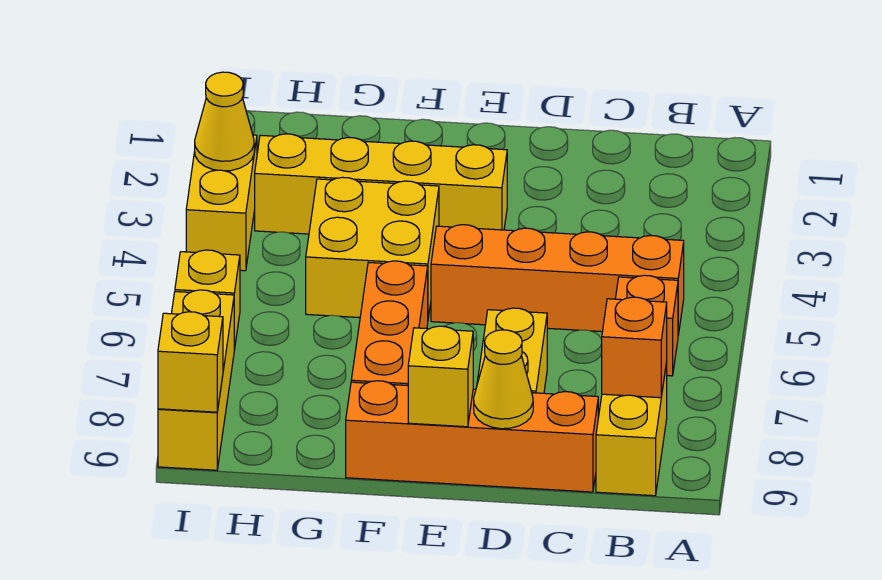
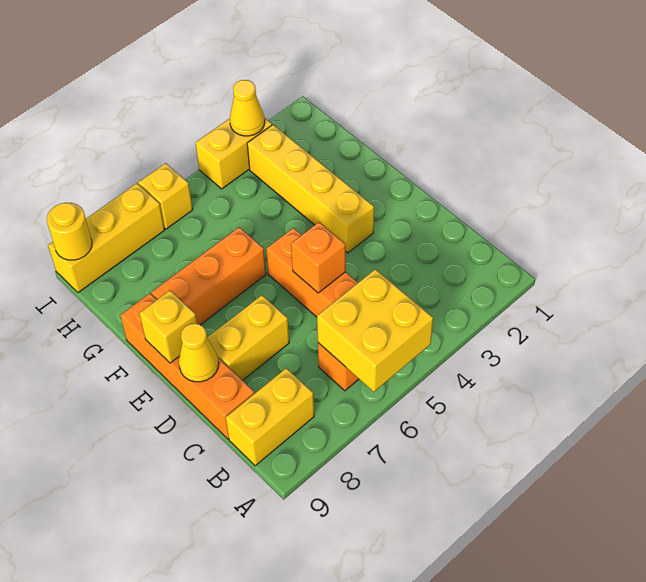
orange 1x1 brick [602,297,667,398] -> orange 1x1 brick moved to [291,222,346,293]
yellow 2x2 brick [306,177,439,318] -> yellow 2x2 brick moved to [317,269,433,392]
yellow 1x1 brick [158,312,223,412] -> yellow 1x1 round brick [47,203,92,260]

